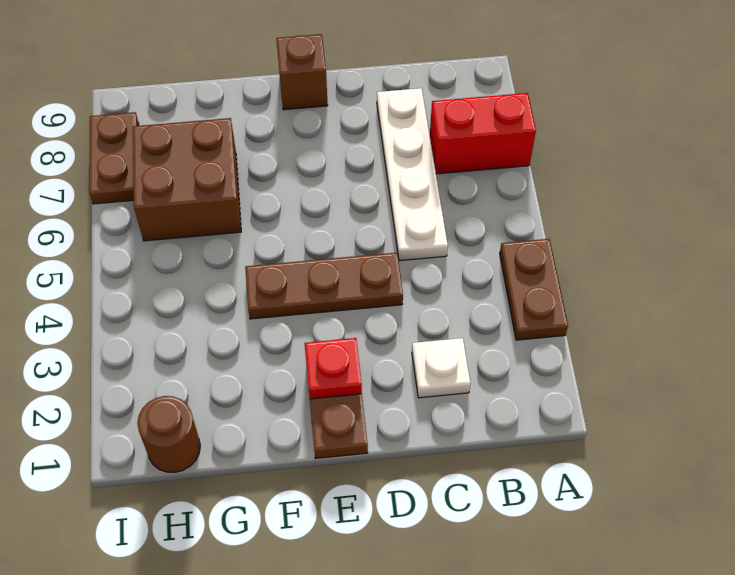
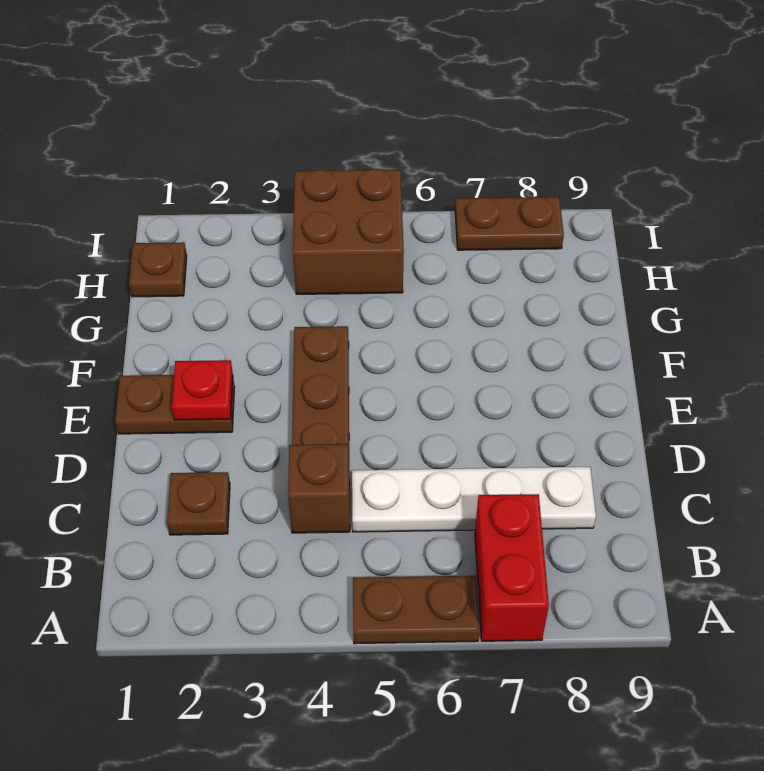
brown 1x2 plate [500,239,568,340] -> brown 1x2 plate moved to [353,576,480,644]
white 1x1 plate [412,338,470,398] -> brown 1x1 plate [167,472,230,535]
brown 1x1 brick [276,34,328,110] -> brown 1x1 brick moved to [288,444,350,533]
brown 2x2 brick [133,118,241,241] -> brown 2x2 brick moved to [293,169,404,294]
brown 1x1 round brick [137,396,200,472] -> brown 1x1 plate [129,242,187,297]

